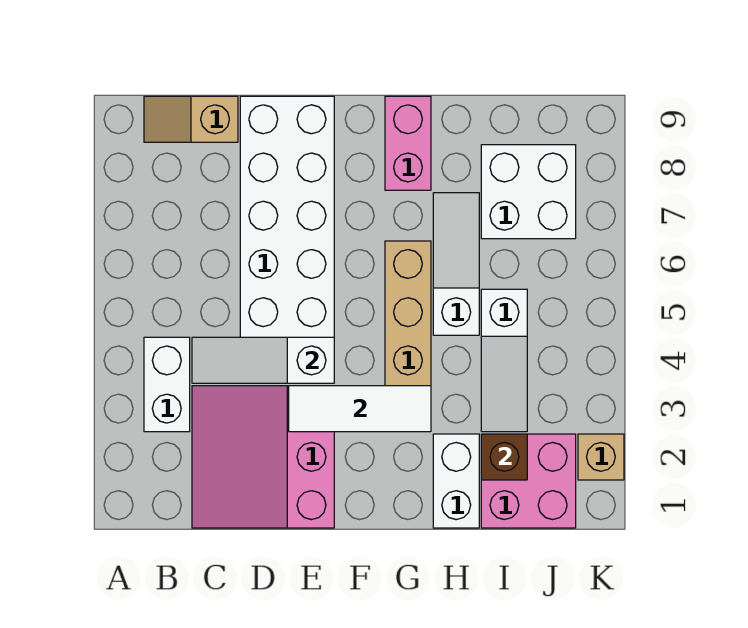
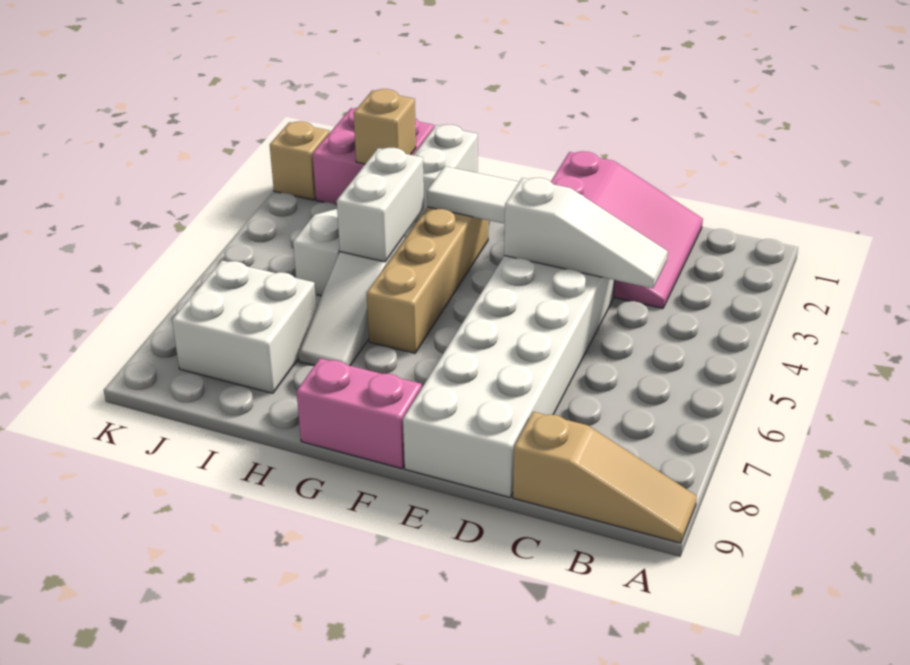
white 1x2 brick [144,337,190,432] -> white 1x2 brick moved to [337,148,424,262]
tan 1x2 slope [144,96,238,142] -> tan 1x3 slope [513,412,697,543]
pink 1x2 brick [385,96,431,190] -> pink 1x2 brick turned to [296,358,422,469]
brown 1x1 brick [481,434,527,480] -> tan 1x1 brick [354,89,416,164]

